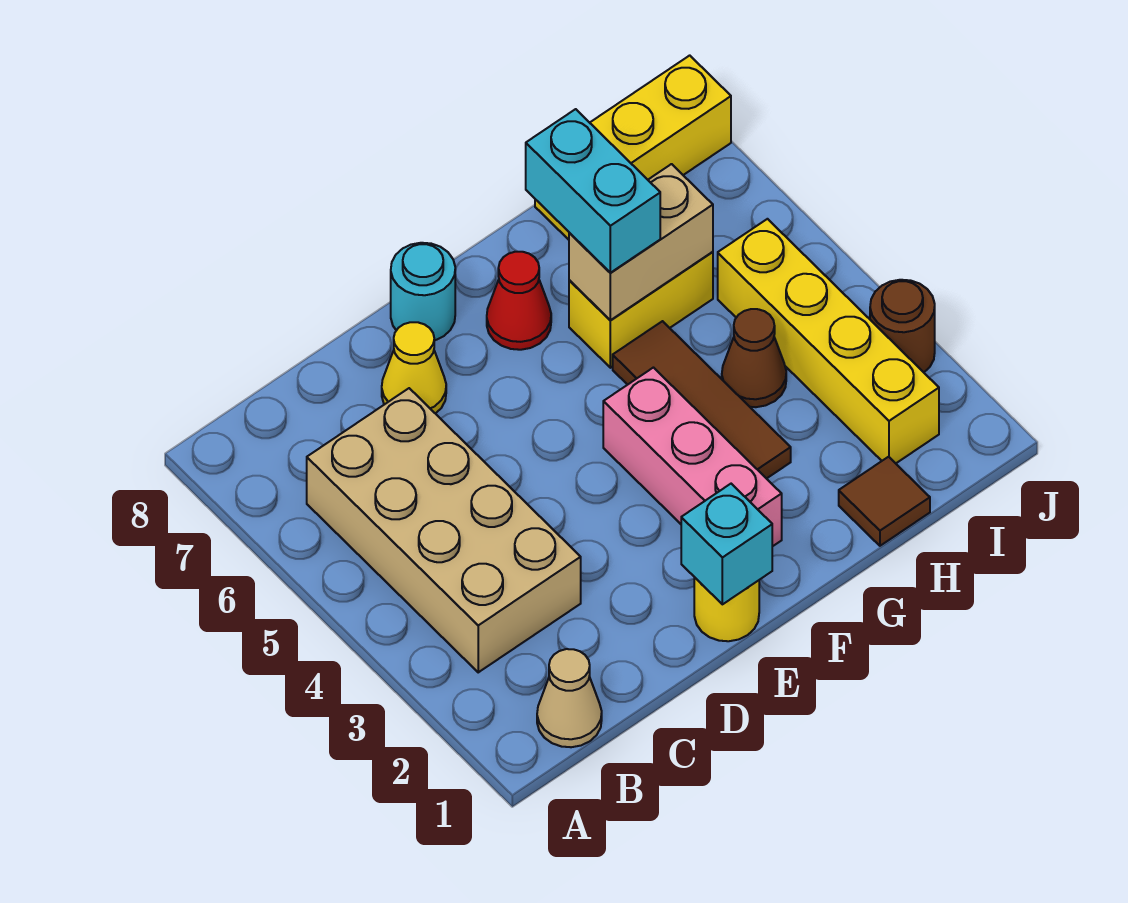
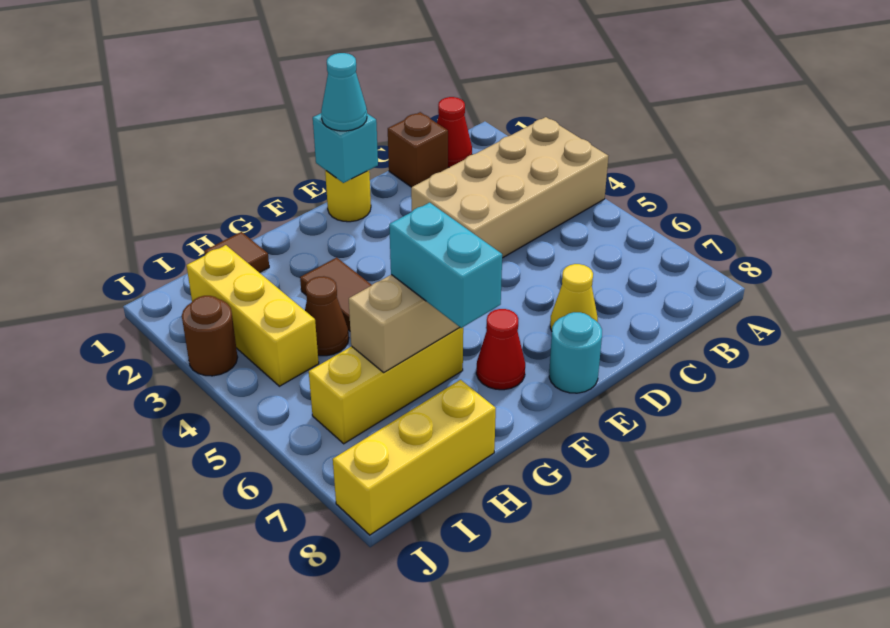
tan 1x1 cone [537,649,602,747] -> red 1x1 cone [437,97,472,167]
tan 2x4 brick [307,388,581,672] -> tan 2x4 brick turned to [411,117,608,258]
none -> brown 1x1 brick [388,112,448,187]
none -> cyan 1x1 cone [321,53,367,131]
pink 1x3 brick [603,368,782,547] -> none
yellow 1x2 brick [569,252,713,368] -> yellow 1x3 brick [309,327,463,444]
yellow 1x4 brick [718,219,939,463] -> yellow 1x3 brick [187,245,319,386]

